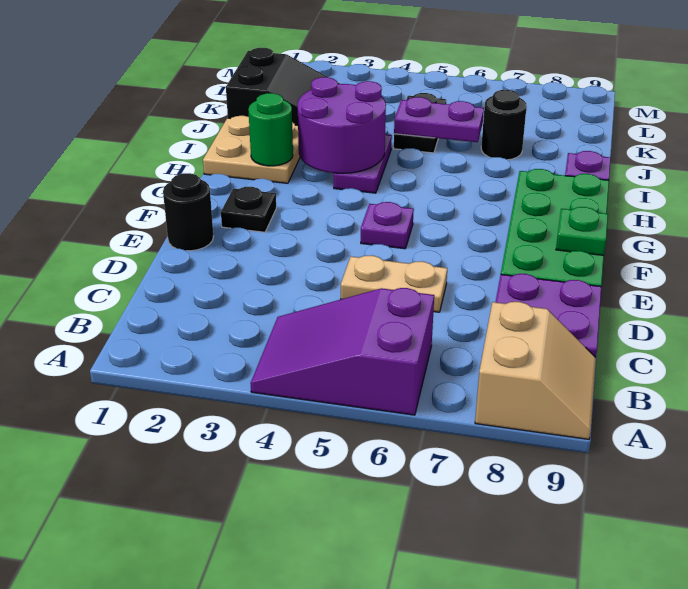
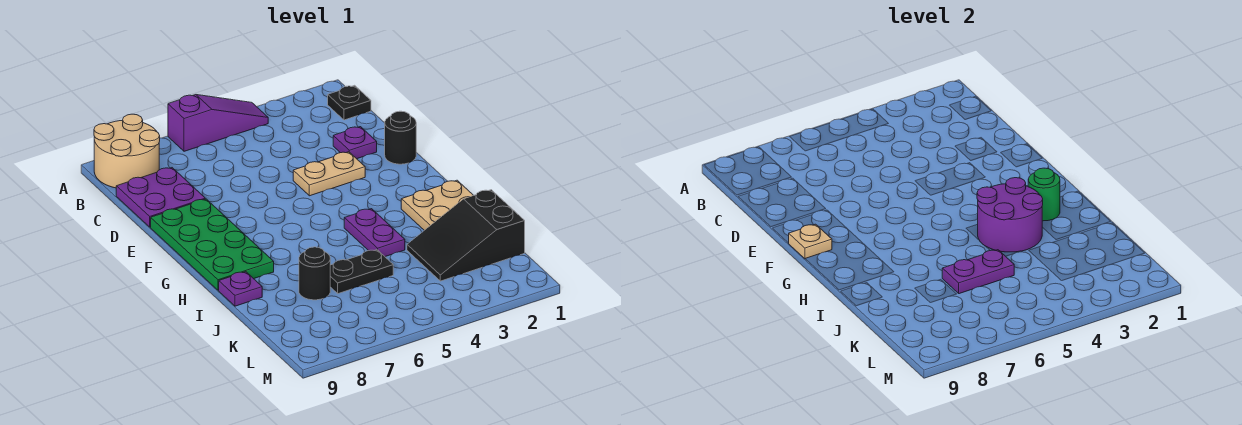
purple 2x3 slope [251,288,434,415] -> purple 1x3 slope [168,95,268,151]
tan 2x2 slope [475,302,596,439] -> tan 2x2 round brick [94,114,160,188]
tan 1x2 plate [341,255,447,312] -> tan 1x2 plate moved to [293,152,365,196]
black 1x1 plate [221,187,276,232] -> black 1x1 plate moved to [328,85,371,120]
purple 1x1 plate [361,202,414,249] -> purple 1x1 plate moved to [333,127,377,159]
green 1x1 plate [556,207,608,255] -> tan 1x1 plate [789,224,832,259]
black 1x2 plate [394,93,446,153] -> black 1x2 plate turned to [330,250,393,294]

